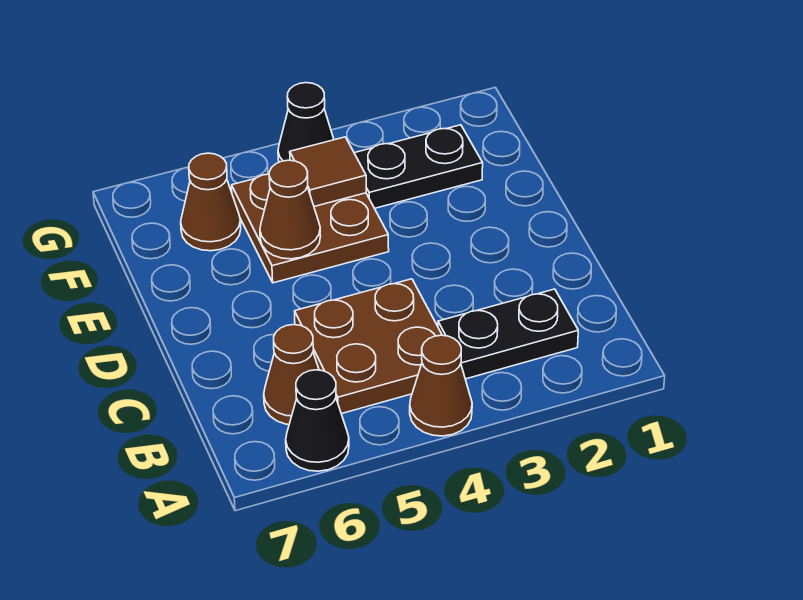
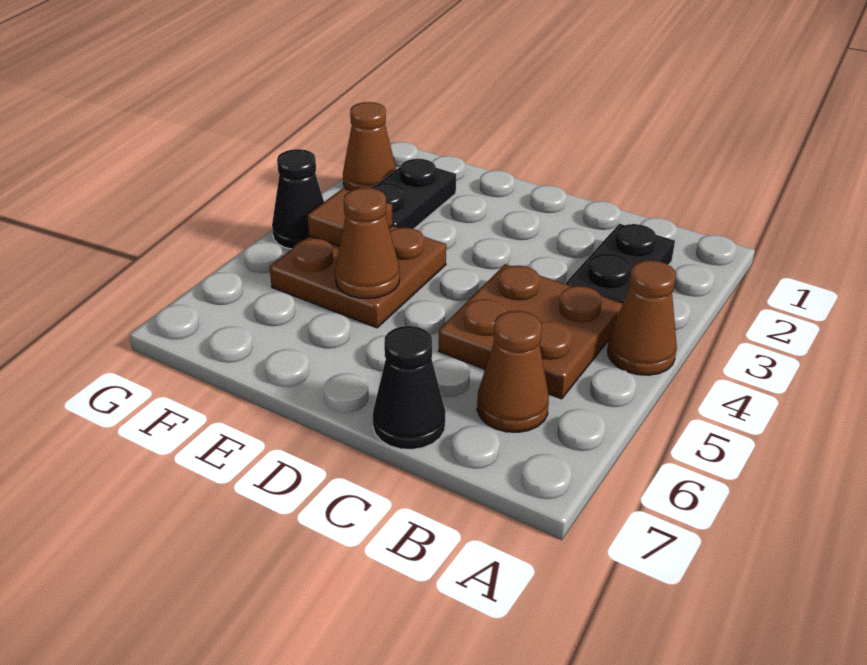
black 1x1 cone [286,370,349,471] -> black 1x1 cone moved to [373,326,446,450]
brown 1x1 cone [181,153,241,251] -> brown 1x1 cone moved to [343,102,396,191]

